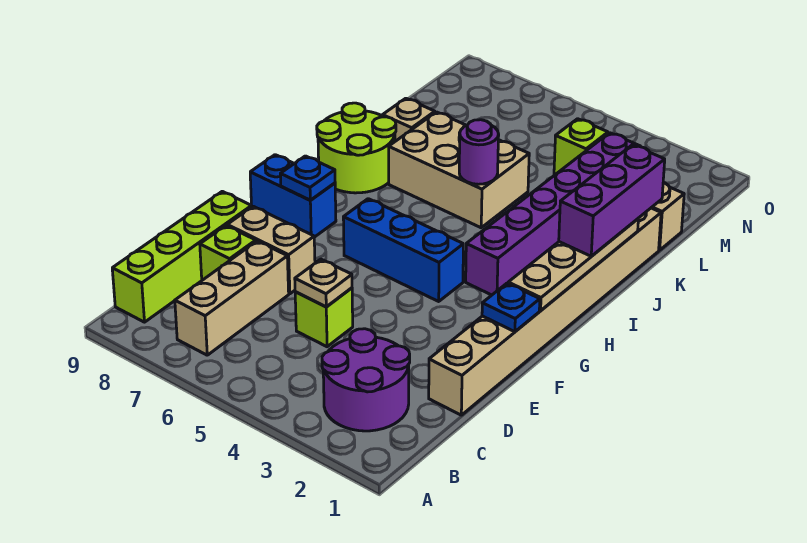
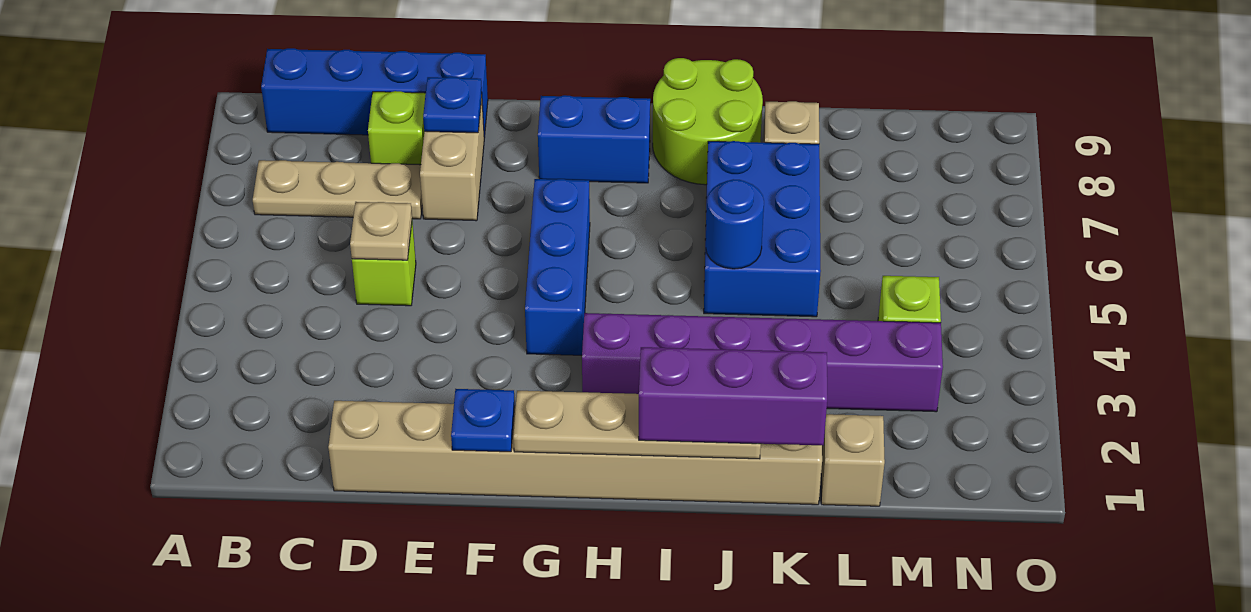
purple 2x2 round brick [322,329,410,431] -> none
tan 1x3 brick [175,241,289,355] -> tan 1x3 plate [253,160,422,219]
lime 1x4 brick [112,191,252,322] -> blue 1x4 brick [261,48,488,137]
blue 1x2 brick [250,155,336,237] -> blue 1x2 brick turned to [538,95,650,183]
blue 1x1 plate [280,156,335,200] -> blue 1x1 plate moved to [423,77,482,133]
tan 2x3 brick [389,112,529,228] -> blue 2x3 brick [704,141,821,317]
purple 1x1 round brick [459,120,499,184] -> blue 1x1 round brick [706,179,764,269]

